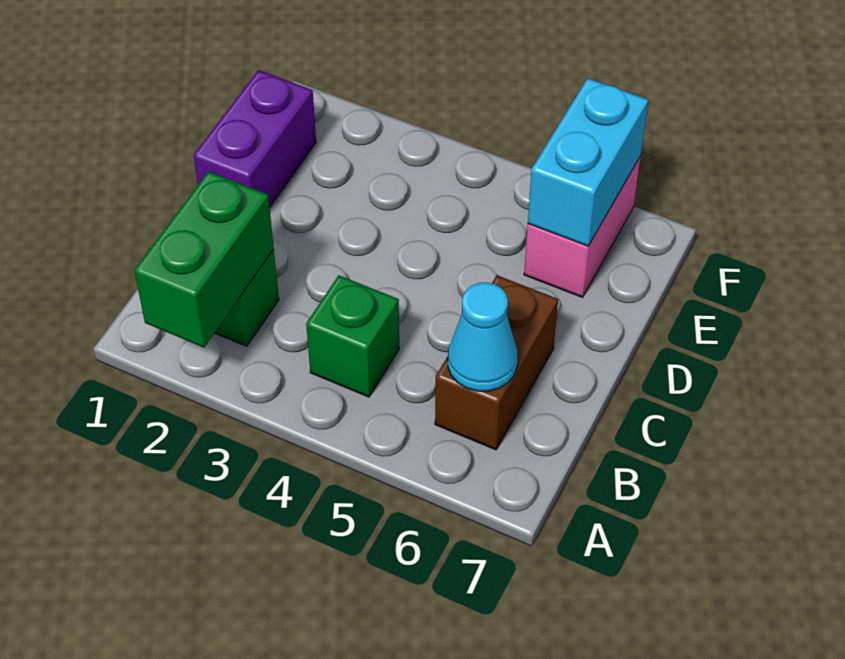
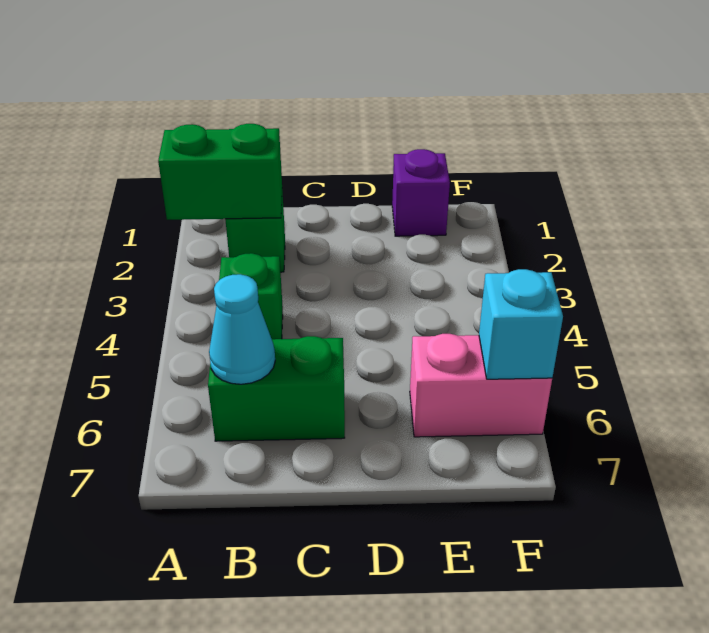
brown 1x2 brick [435,275,558,450] -> green 1x2 brick [208,336,345,441]
purple 1x2 brick [194,70,316,207] -> purple 1x1 brick [392,149,450,236]
cyan 1x2 brick [528,78,648,246] -> cyan 1x1 brick [479,269,563,379]

